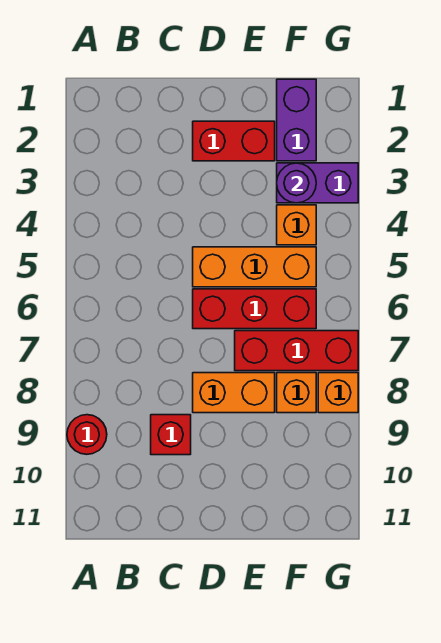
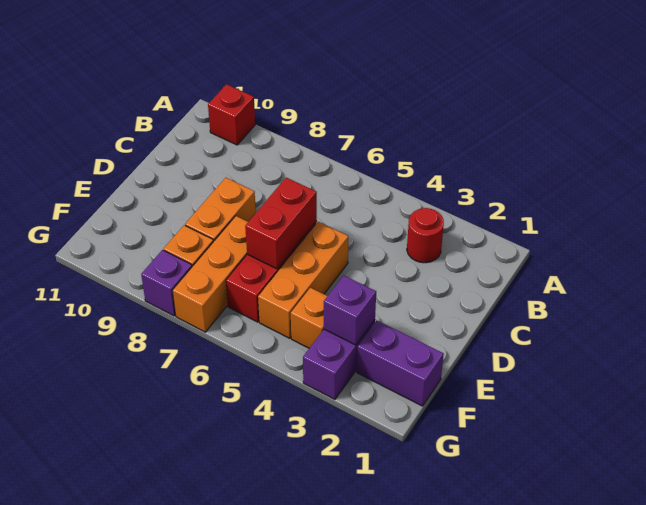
red 1x1 round brick [67,415,107,454] -> red 1x1 round brick moved to [407,208,444,263]
red 1x1 brick [151,415,191,455] -> red 1x1 brick moved to [208,84,255,145]
red 1x2 brick [193,121,275,161] -> red 1x2 brick moved to [245,178,317,269]
red 1x3 brick [235,331,358,371] -> orange 1x3 brick [172,216,248,332]
purple 1x1 round brick [277,163,316,203] -> purple 1x1 brick [324,276,376,345]
orange 1x1 brick [318,373,358,413] -> purple 1x1 brick [141,250,192,316]

